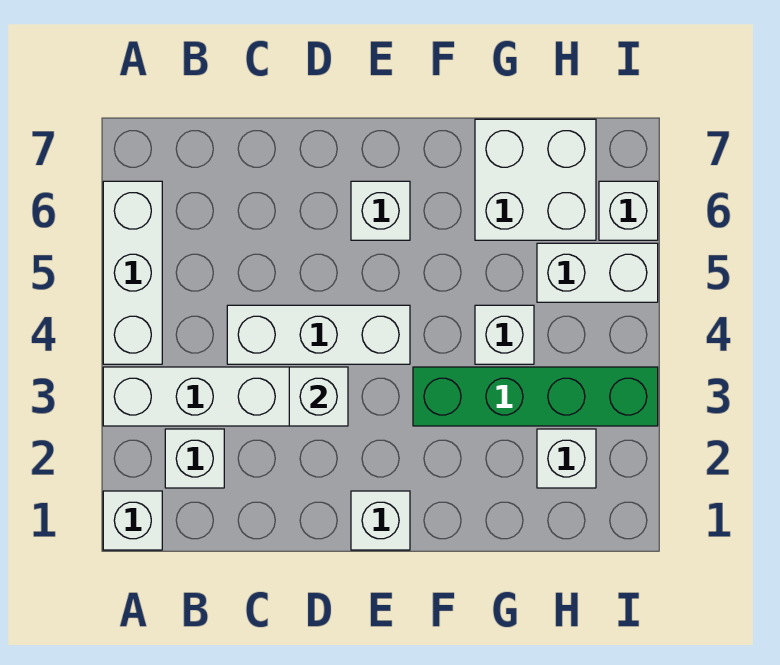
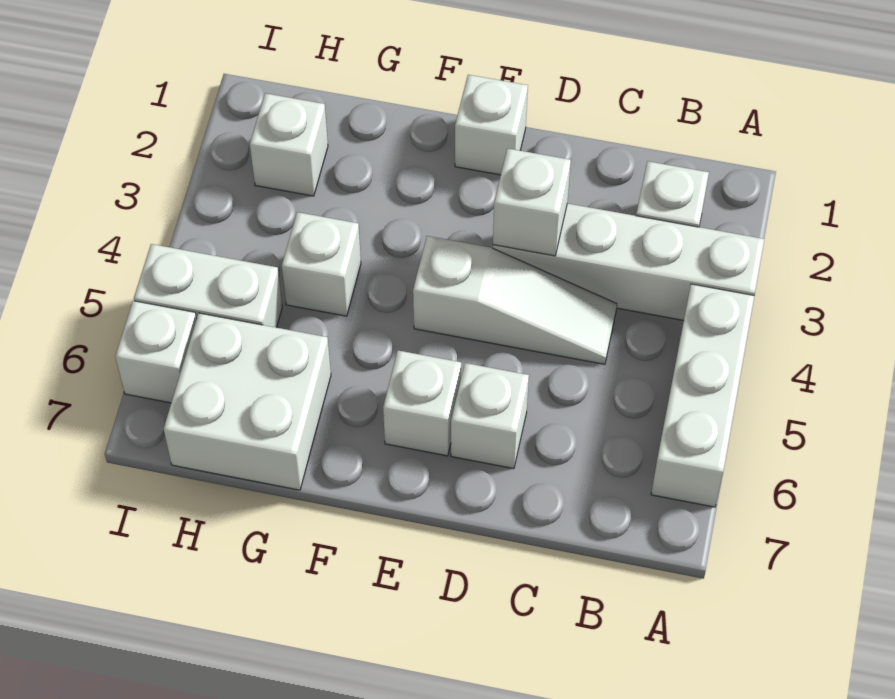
white 1x1 brick [103,491,162,550] -> white 1x1 brick moved to [451,363,529,469]
white 1x3 brick [227,305,410,364] -> white 1x3 slope [413,236,617,364]
green 1x4 brick [413,367,658,426] -> none

